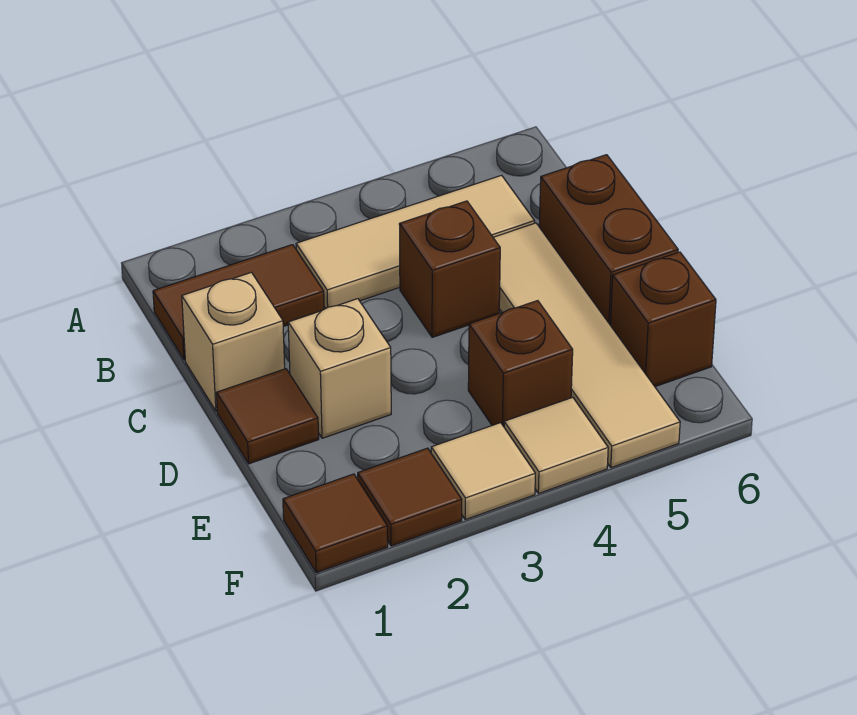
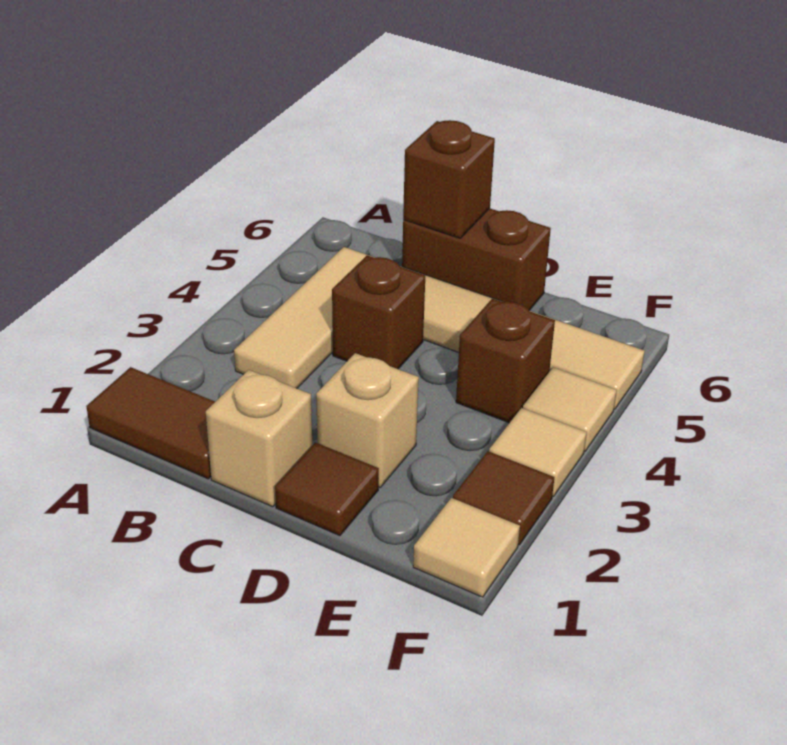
brown 1x2 tile [153,245,324,360] -> brown 1x2 tile turned to [86,367,215,479]
brown 1x1 brick [611,252,716,387] -> brown 1x1 brick moved to [403,120,495,238]
brown 1x1 tile [283,474,388,573] -> tan 1x1 tile [413,498,520,597]

